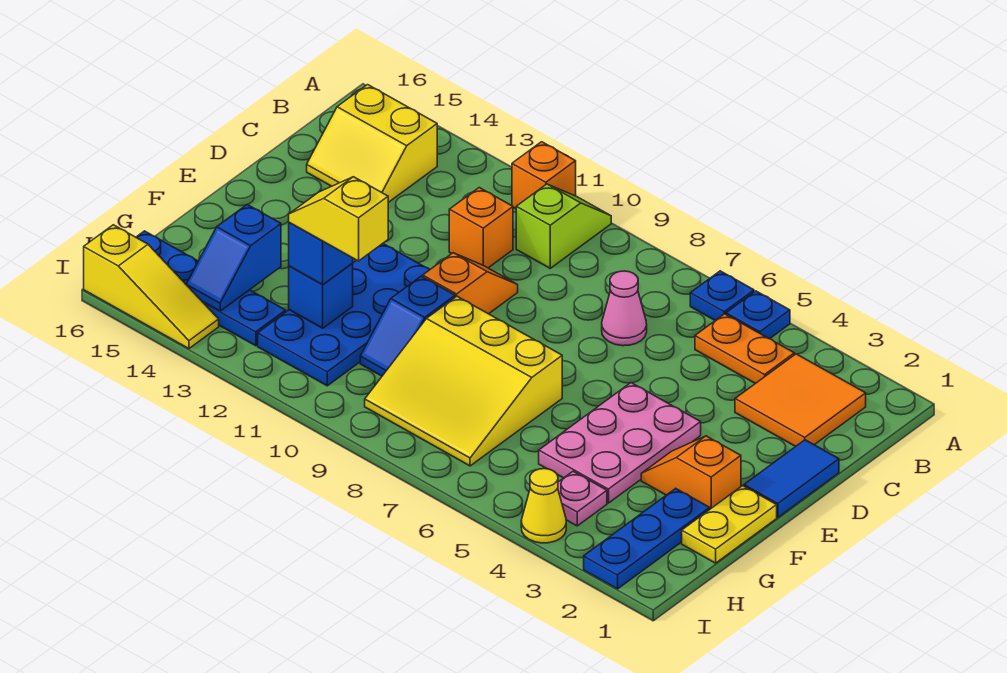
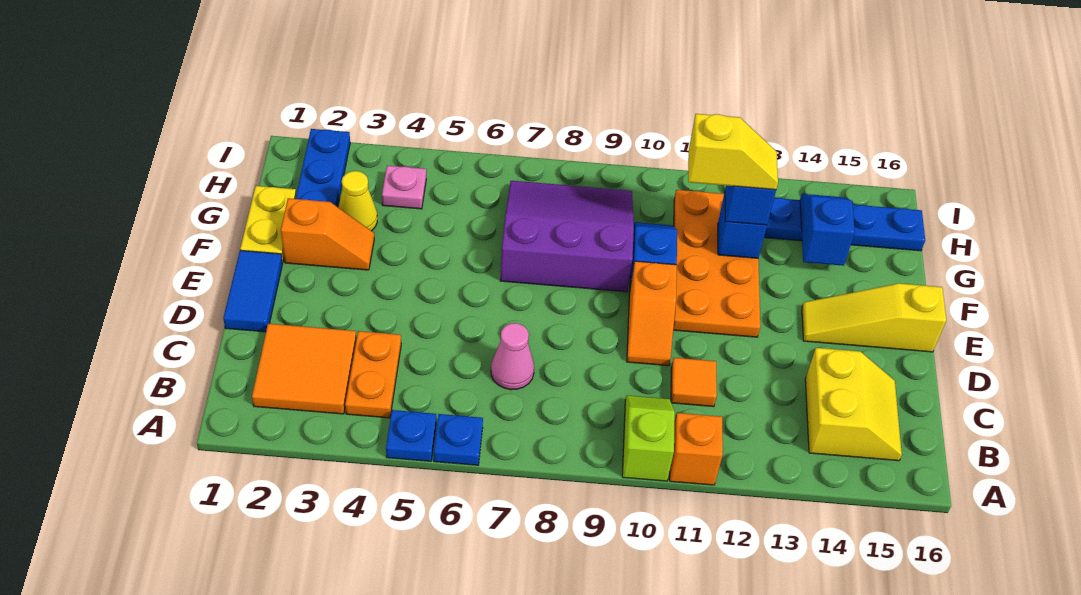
lime 1x2 slope [516,184,611,268] -> lime 1x2 slope turned to [622,395,675,481]
orange 1x2 plate [695,314,794,384] -> orange 1x2 plate turned to [345,331,401,418]
yellow 2x2 slope [307,85,437,202] -> yellow 2x2 slope turned to [805,348,902,461]
orange 1x1 brick [449,188,513,268] -> orange 1x1 tile [671,358,717,407]
pink 2x3 plate [539,383,701,503] -> none
blue 2x4 plate [258,244,430,386] -> orange 2x4 plate [673,190,760,337]
yellow 3x3 slope [365,296,562,466] -> purple 3x3 slope [500,181,634,292]
yellow 1x1 cone [521,469,566,543] -> yellow 1x1 cone moved to [338,171,377,231]
yellow 1x3 slope [84,225,219,349] -> yellow 1x3 slope moved to [802,283,946,352]

